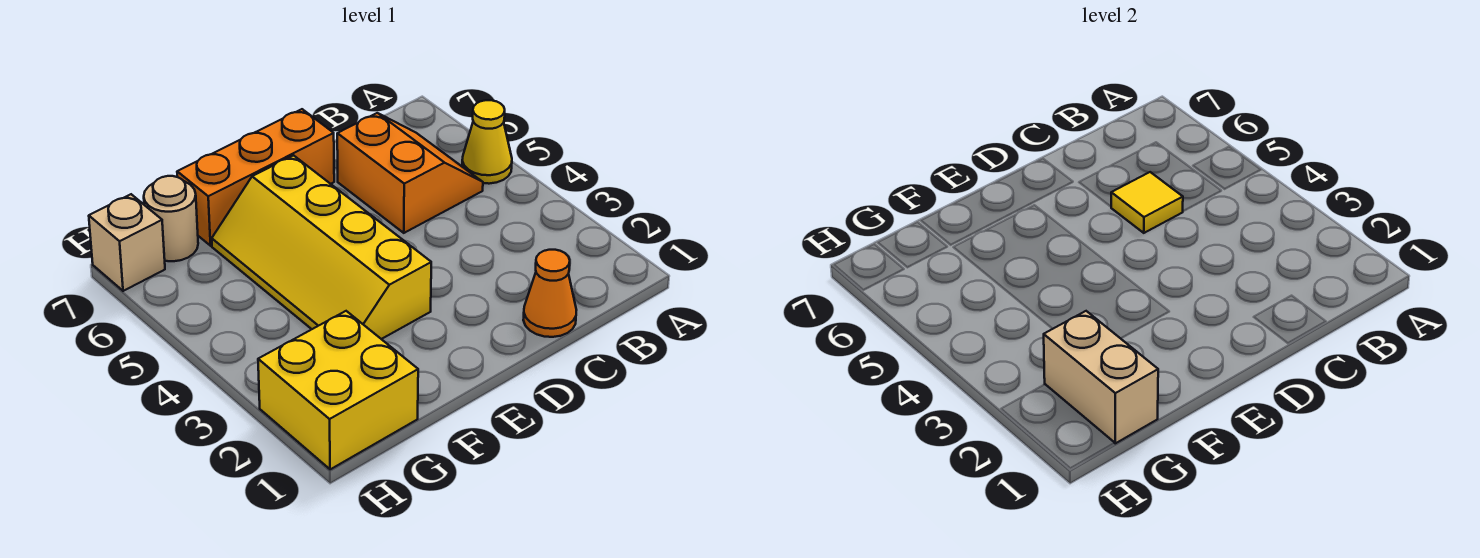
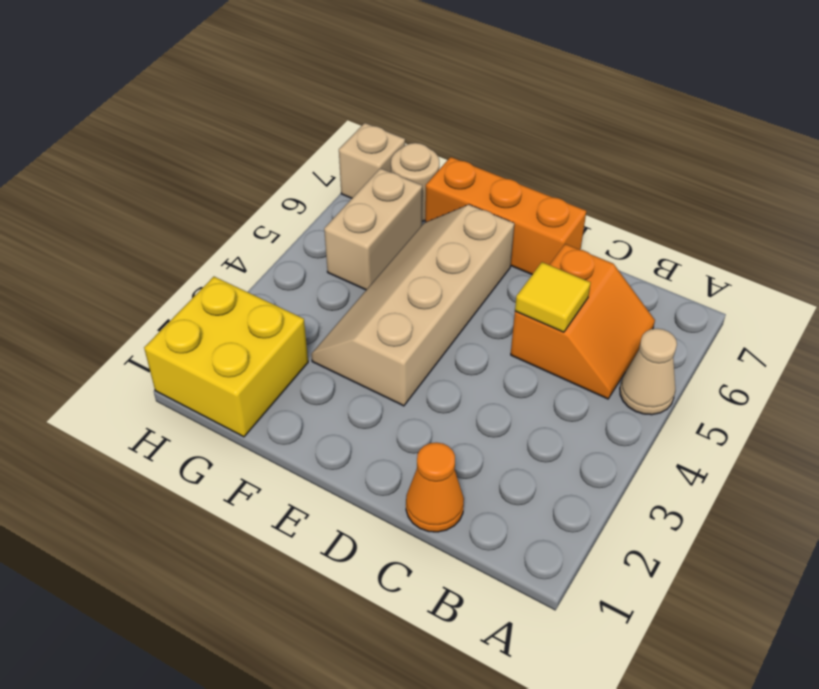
yellow 1x1 cone [462,100,512,184] -> tan 1x1 cone [620,329,677,415]
yellow 2x4 slope [212,155,431,339] -> tan 2x4 slope [311,205,514,406]
tan 1x2 brick [1044,311,1158,443] -> tan 1x2 brick moved to [324,168,422,290]

